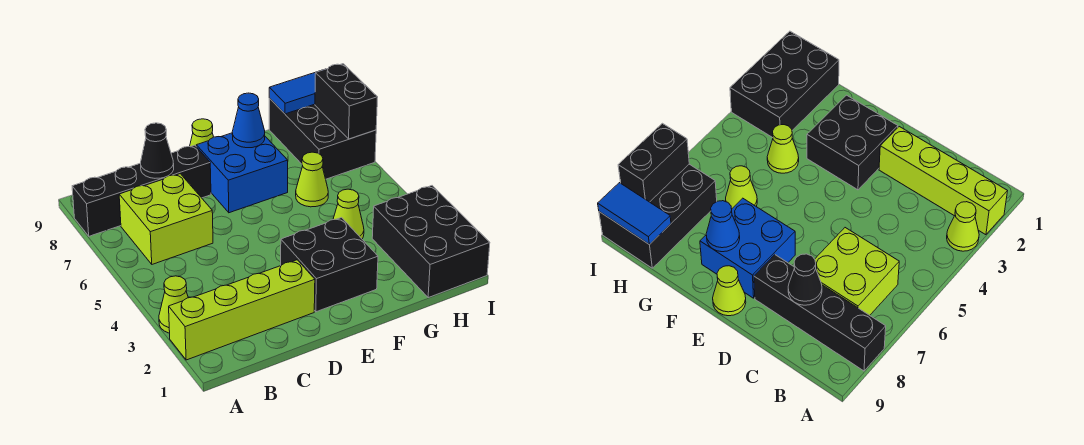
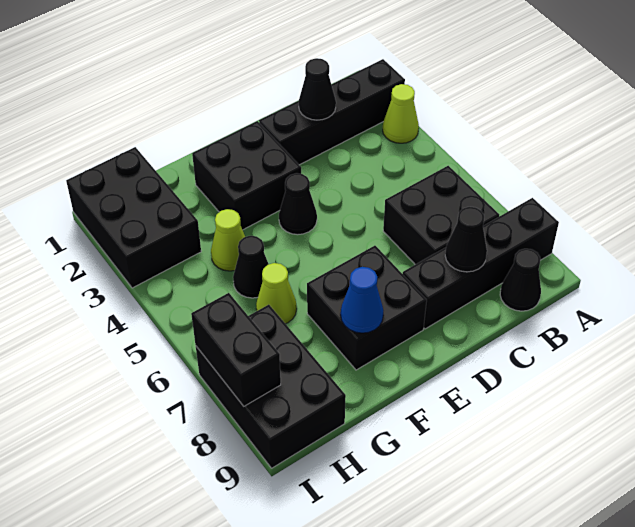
lime 1x4 brick [169,260,315,360] -> black 1x4 brick [259,59,405,165]
lime 2x2 brick [119,174,213,264] -> black 2x2 brick [383,166,499,264]
none -> black 1x1 cone [500,249,541,311]
none -> black 1x1 cone [299,58,336,120]
none -> black 1x1 cone [279,173,317,235]
blue 2x2 brick [196,133,288,213] -> black 2x2 brick [307,246,427,370]
lime 1x1 cone [190,119,213,147] -> none
none -> black 1x1 cone [233,236,269,298]
blue 1x2 tile [269,72,316,114] -> none

